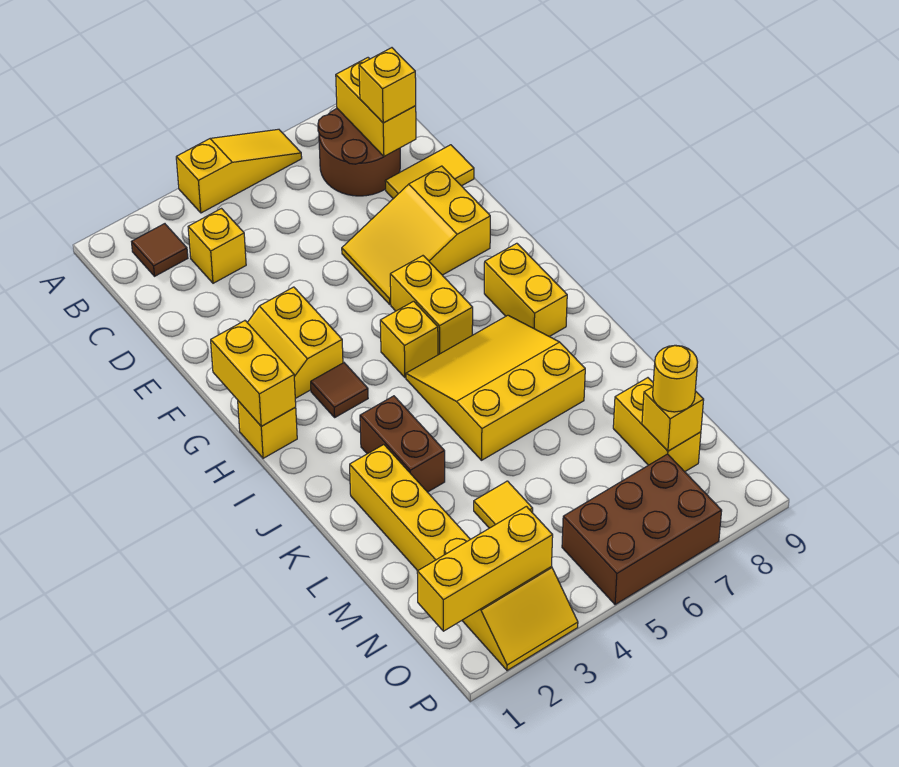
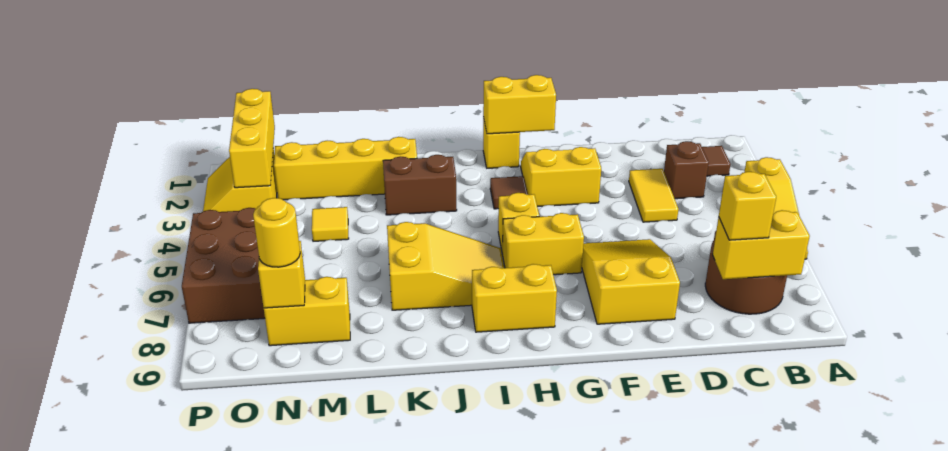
yellow 1x1 brick [188,209,246,283] -> brown 1x1 brick [664,141,709,199]
yellow 1x2 tile [385,145,474,199] -> yellow 1x2 tile moved to [629,169,678,222]
yellow 3x3 slope [406,315,585,460] -> yellow 2x3 slope [387,222,504,310]

